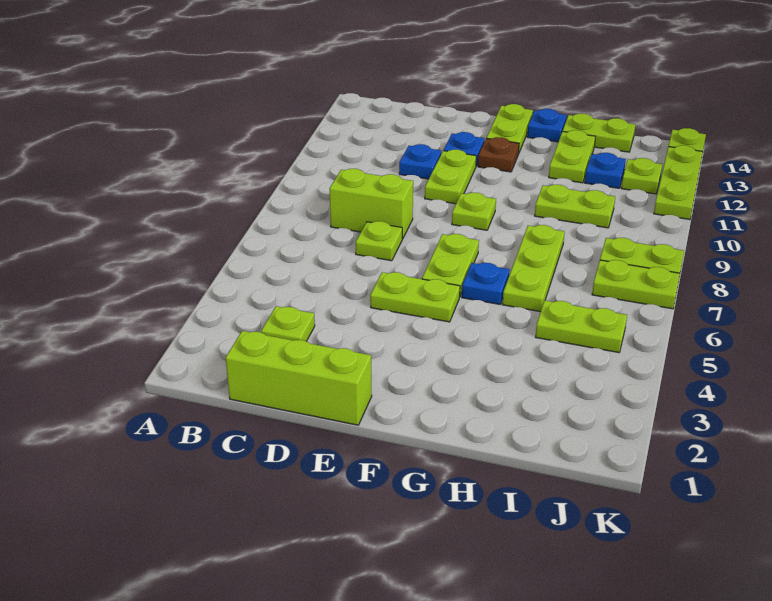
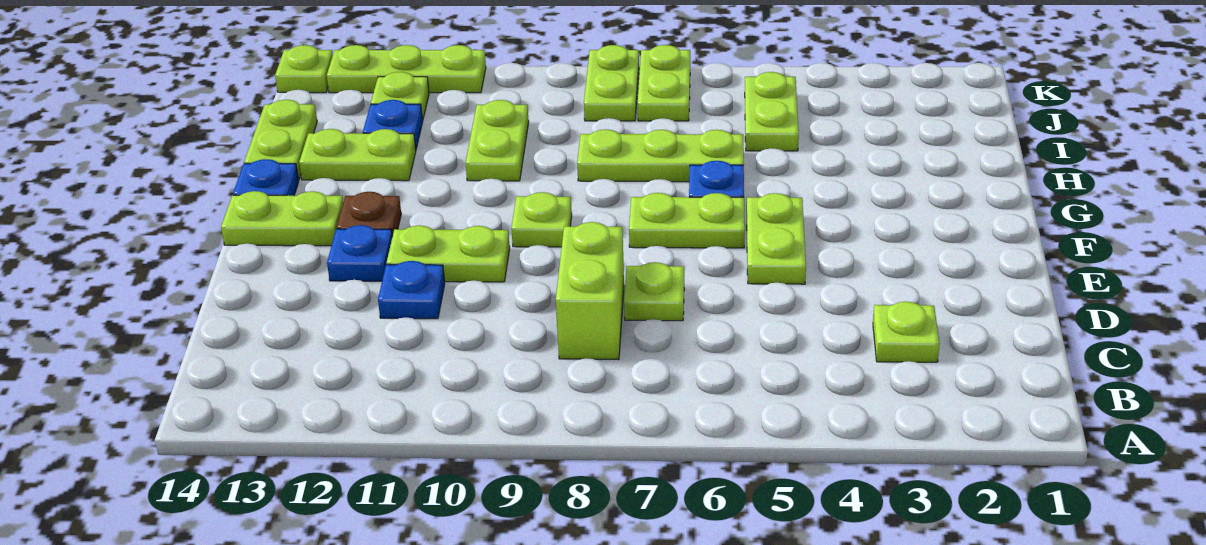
lime 1x3 brick [226,331,372,425] -> none

